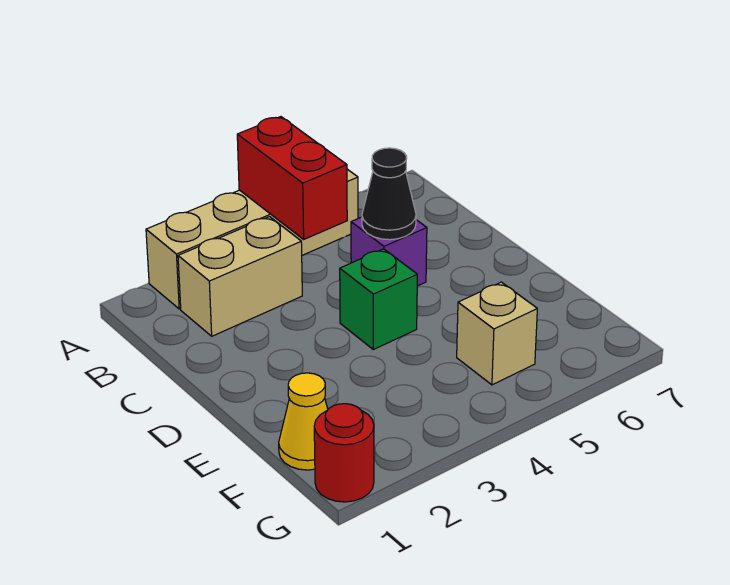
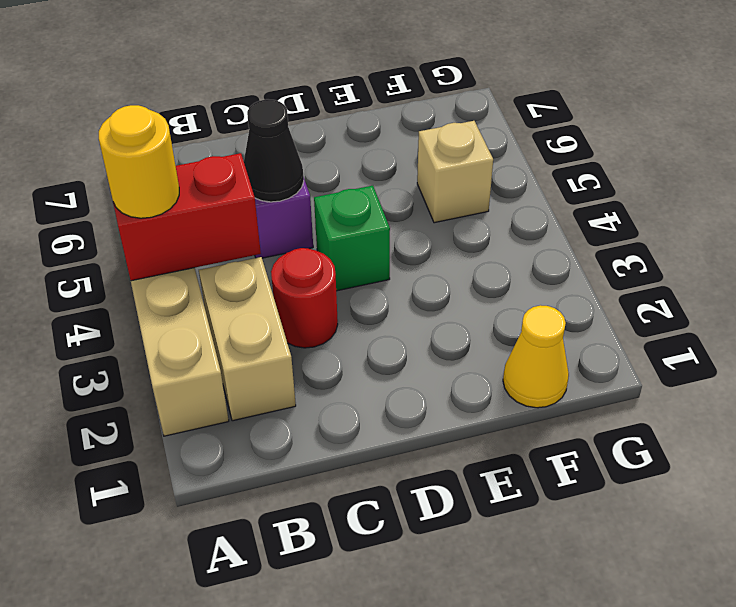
none -> yellow 1x1 round brick [99,105,179,218]
red 1x1 round brick [314,404,374,502] -> red 1x1 round brick moved to [271,248,338,348]

